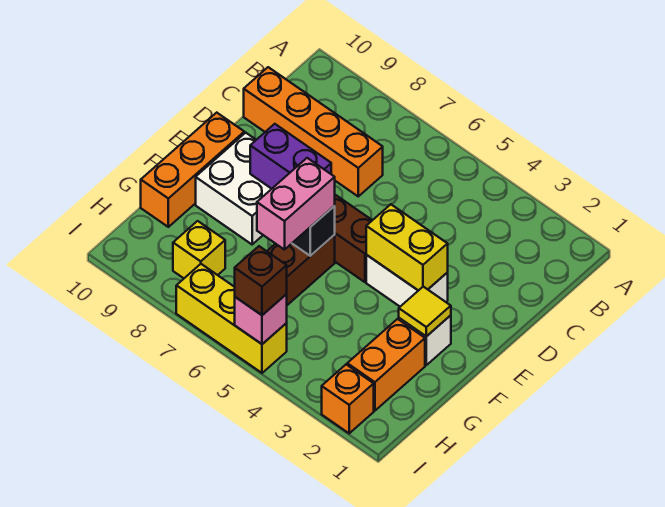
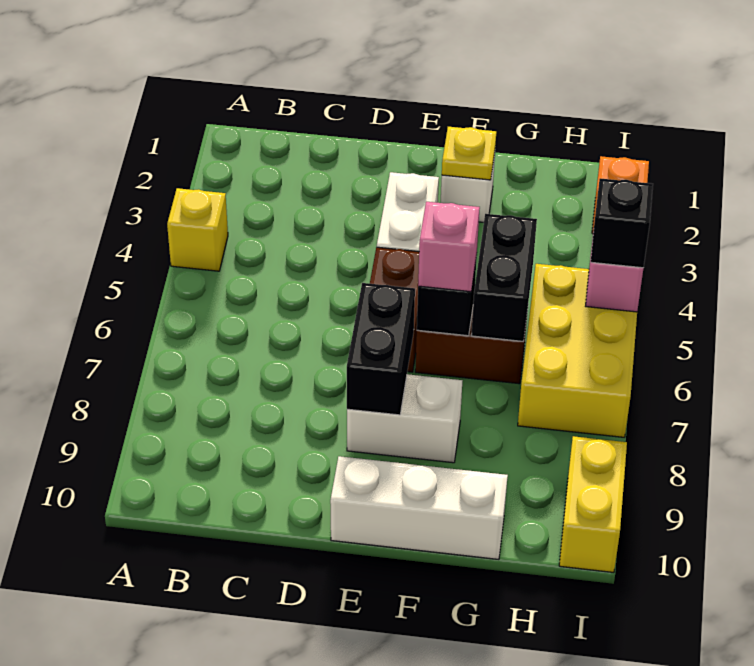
orange 1x4 brick [244,67,383,196] -> none
yellow 1x2 brick [366,204,448,291] -> yellow 1x2 brick moved to [559,436,627,572]
purple 1x2 brick [250,124,331,189] -> black 1x2 brick [347,283,415,415]
white 2x2 brick [196,133,271,244] -> white 1x2 brick [347,374,462,463]
orange 1x3 brick [141,113,244,227] -> white 1x3 brick [330,456,508,559]
yellow 1x1 tile [399,287,451,336] -> yellow 1x1 plate [442,127,496,180]
pink 1x2 brick [257,158,335,250] -> pink 1x1 brick [418,202,480,292]
orange 1x2 brick [347,319,425,411] -> none
none -> black 1x2 brick [471,214,537,342]
yellow 1x1 brick [173,221,225,278] -> yellow 1x1 brick moved to [167,188,228,271]
yellow 1x3 brick [176,264,287,373] -> yellow 2x3 brick [518,264,637,437]
brown 1x1 brick [235,246,287,315] -> black 1x1 brick [591,178,653,268]

